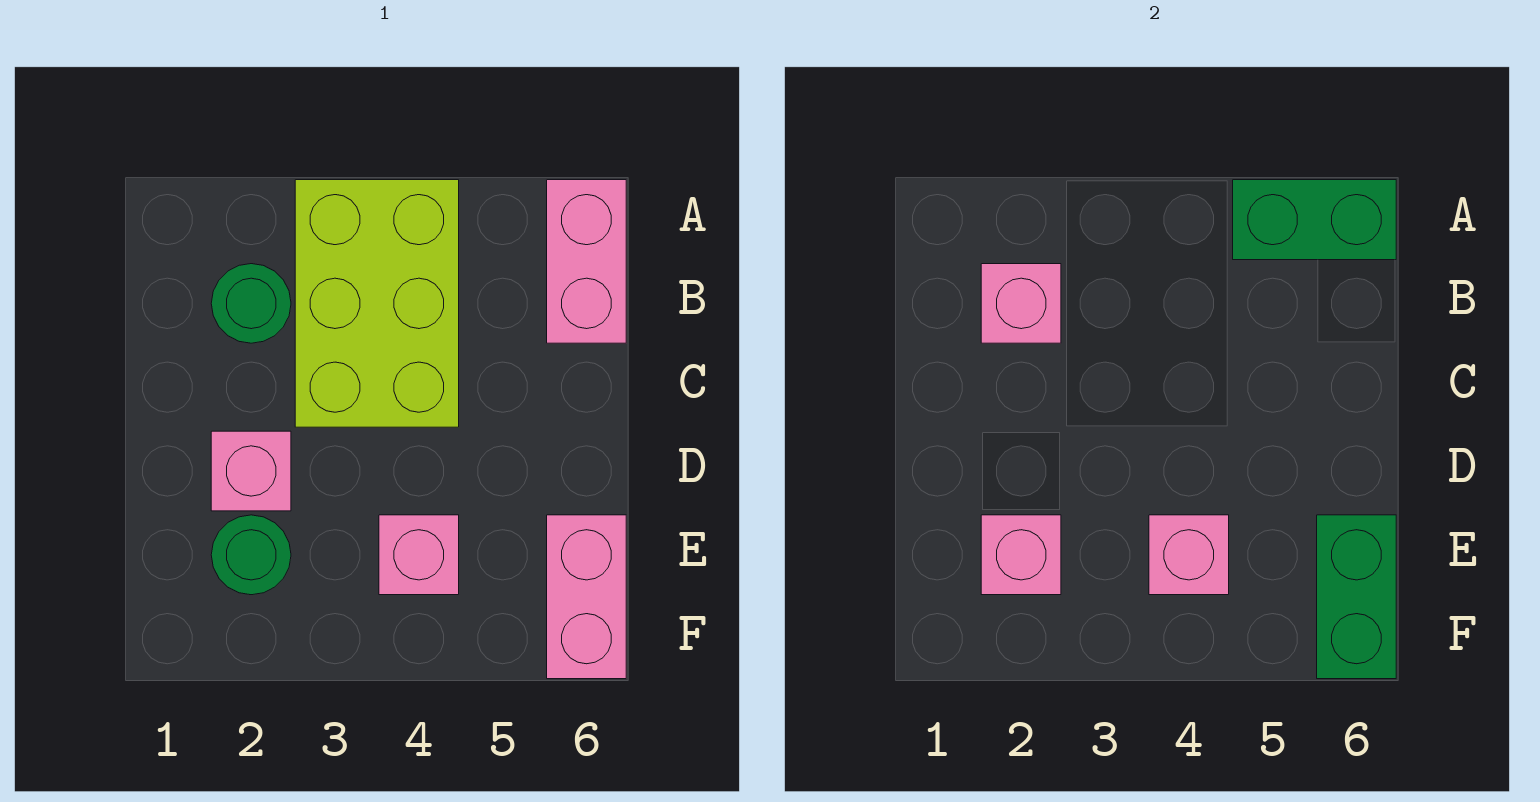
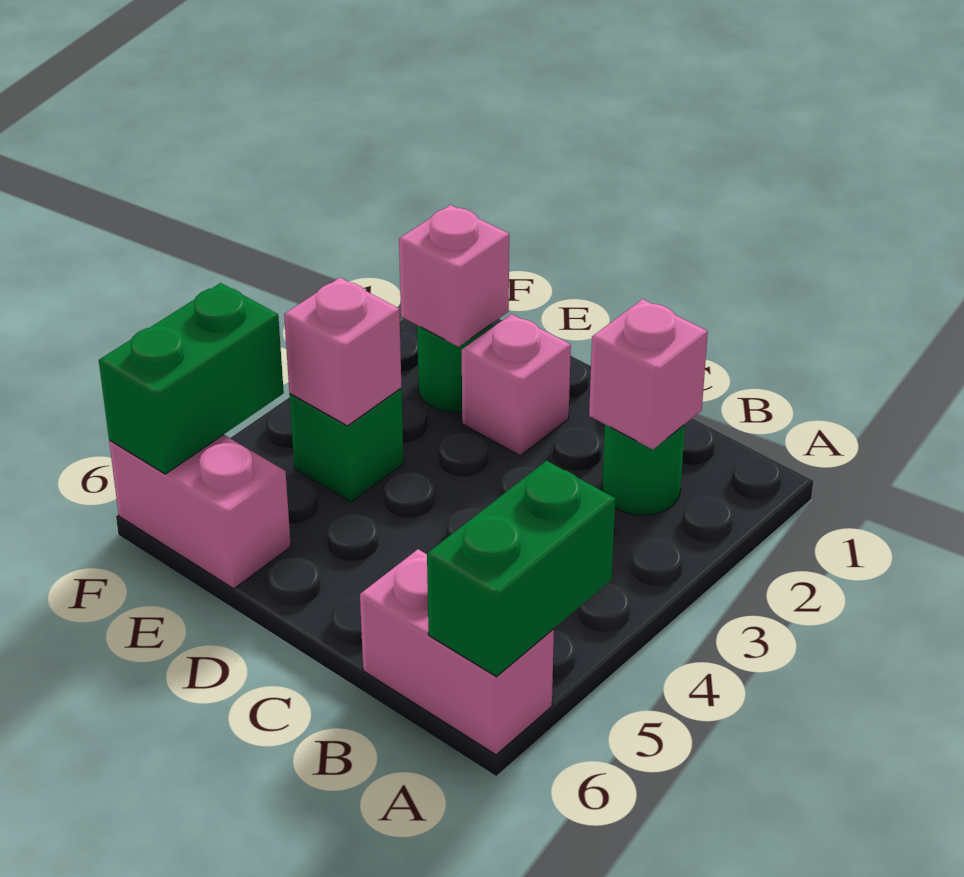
lime 2x3 brick [295,180,459,427] -> none
pink 1x1 brick [379,515,459,595] -> green 1x1 brick [289,388,404,502]
green 1x2 brick [1317,515,1396,679] -> green 1x2 brick turned to [99,283,284,474]

